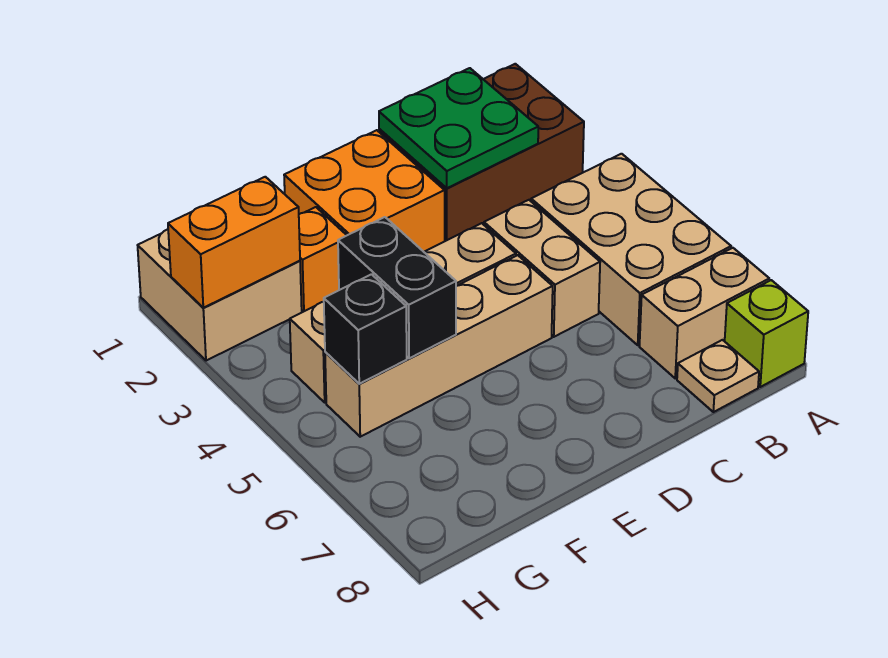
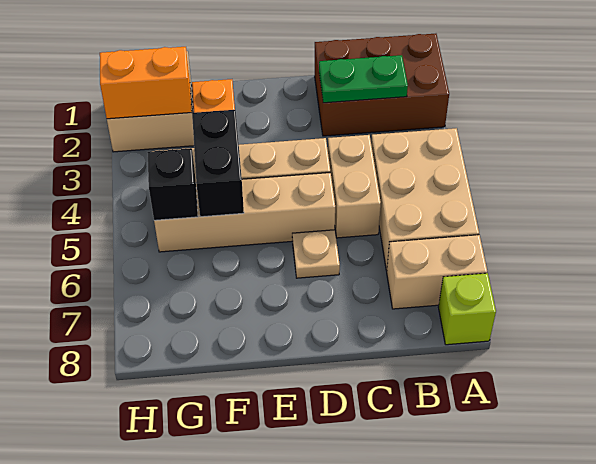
green 2x2 plate [379,68,538,188] -> green 1x2 plate [319,55,408,103]
tan 1x1 plate [677,340,759,412] -> tan 1x1 plate moved to [292,230,340,278]
orange 2x2 brick [284,130,445,252] -> none

